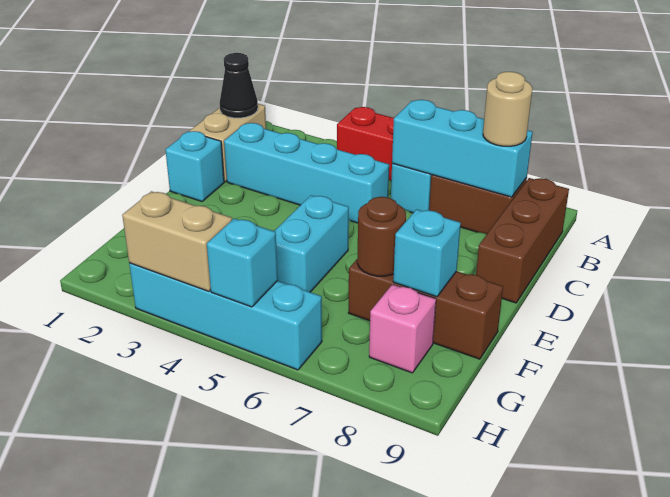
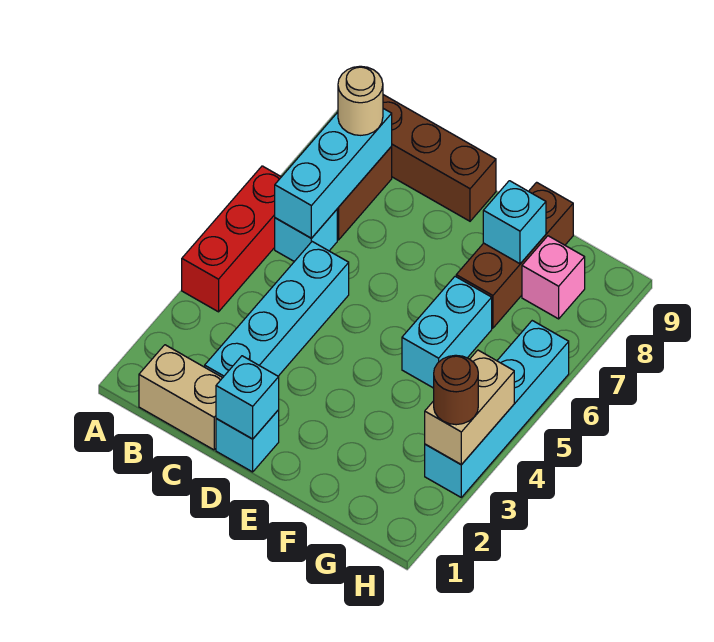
black 1x1 cone [220,53,258,118] -> none
cyan 1x2 brick [275,195,349,292] -> cyan 1x2 brick turned to [402,276,492,388]
brown 1x1 round brick [357,197,406,276] -> brown 1x1 round brick moved to [434,355,478,425]
cyan 1x1 brick [207,218,278,307] -> cyan 1x1 brick moved to [216,356,279,439]

